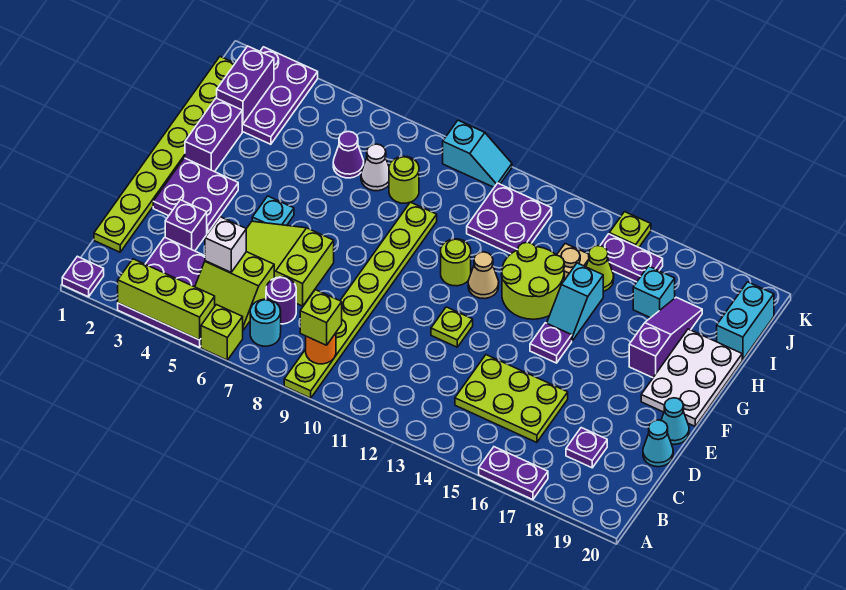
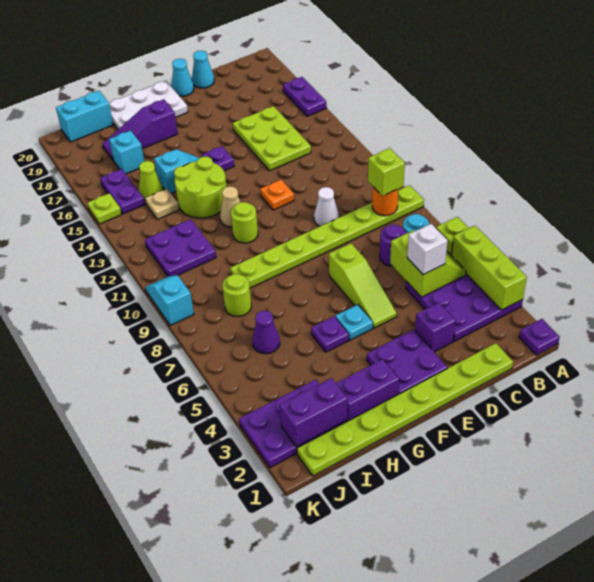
purple 1x1 plate [566,428,607,468] -> purple 1x1 plate moved to [311,316,349,352]
lime 2x3 slope [246,221,334,306] -> lime 1x3 slope [329,243,397,328]
lime 1x1 plate [431,307,473,347] -> orange 1x1 plate [260,180,294,210]
white 1x1 cone [361,144,389,191] -> white 1x1 cone moved to [314,187,339,226]

